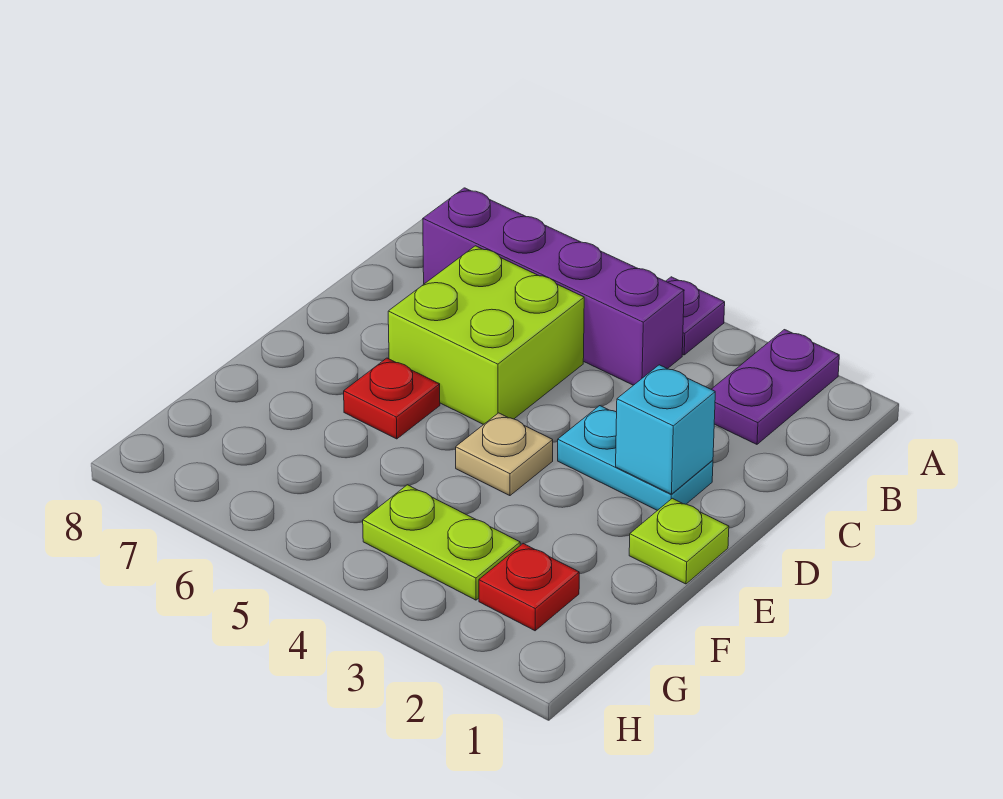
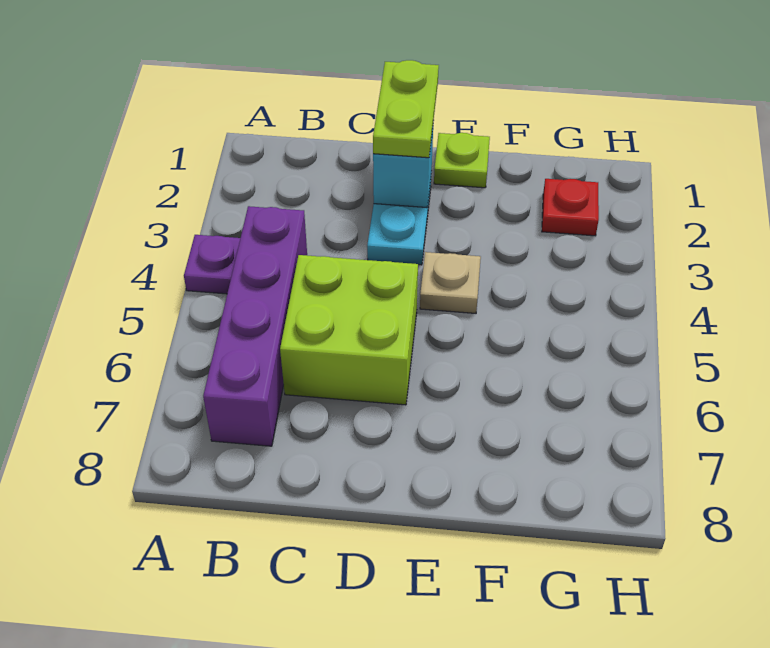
purple 1x2 plate [711,330,839,444] -> none
red 1x1 plate [344,358,440,439] -> none
lime 1x2 plate [363,485,520,600] -> lime 1x2 plate moved to [373,60,439,158]

